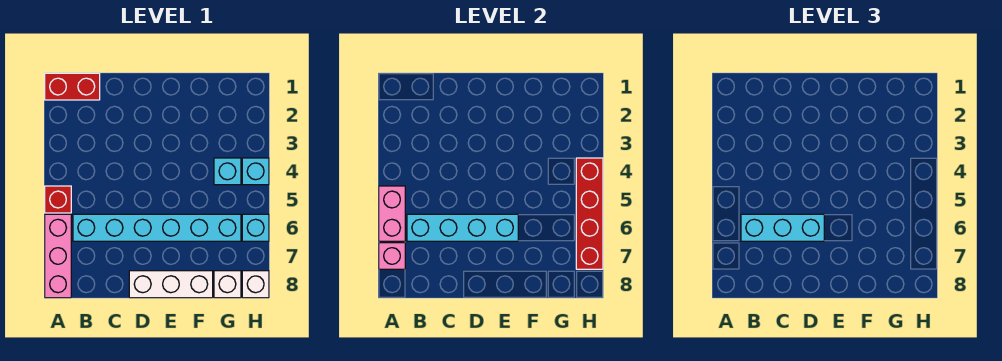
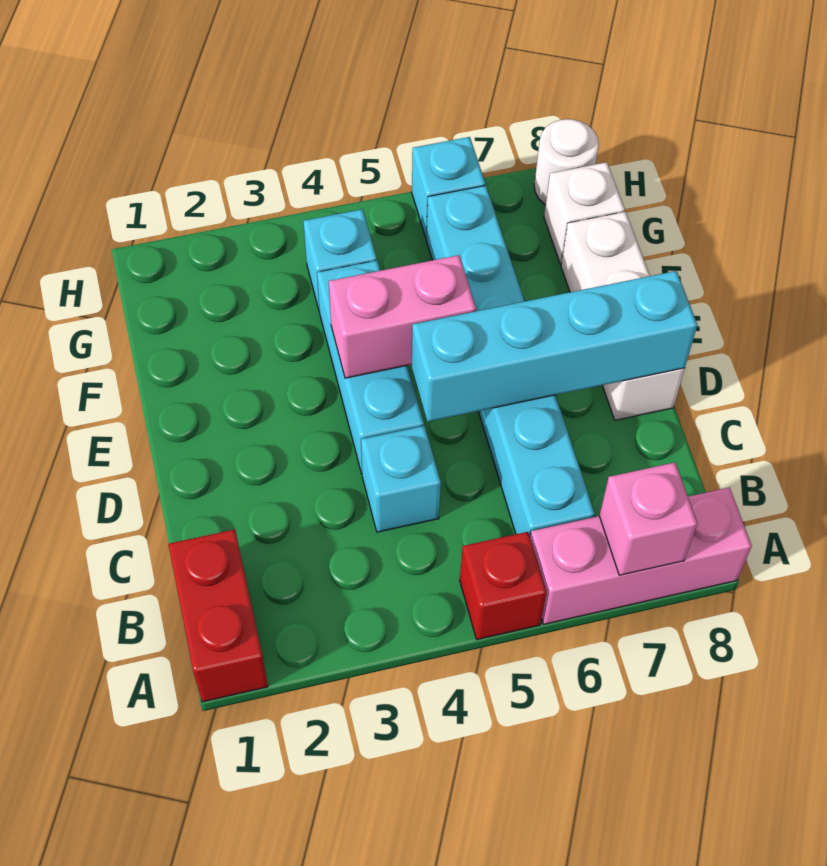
pink 1x2 brick [379,186,405,241] -> pink 1x2 brick moved to [329,255,476,378]
cyan 1x4 brick [407,214,518,241] -> cyan 1x4 brick turned to [412,271,697,422]
cyan 1x3 brick [741,214,824,241] -> cyan 1x3 brick moved to [317,261,424,474]
cyan 1x1 brick [242,158,269,185] -> cyan 1x1 brick moved to [361,426,441,532]
red 1x4 brick [576,158,603,269] -> none
white 1x1 brick [242,271,269,298] -> white 1x1 round brick [534,119,599,205]

